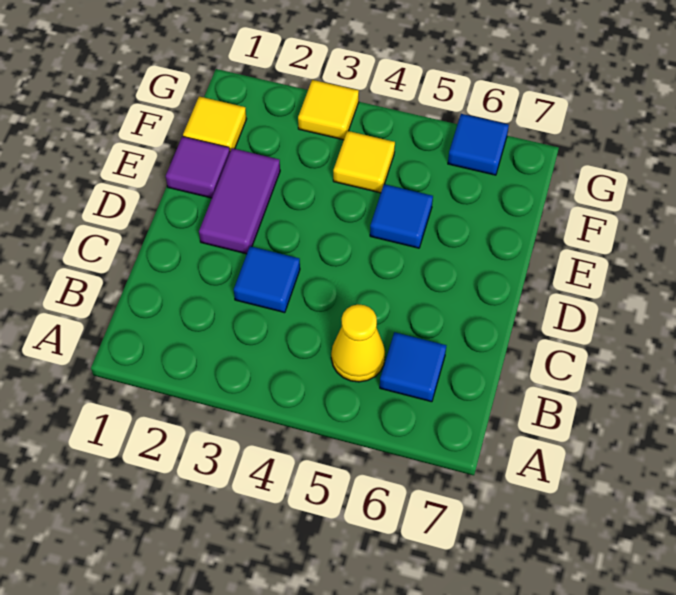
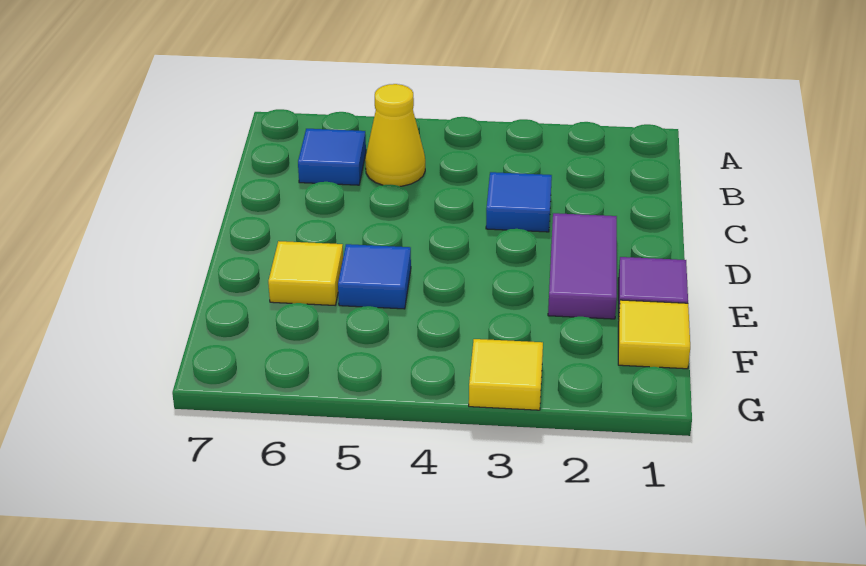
yellow 1x1 tile [333,131,395,193] -> yellow 1x1 tile moved to [268,241,343,305]
blue 1x1 tile [448,114,509,175] -> none

